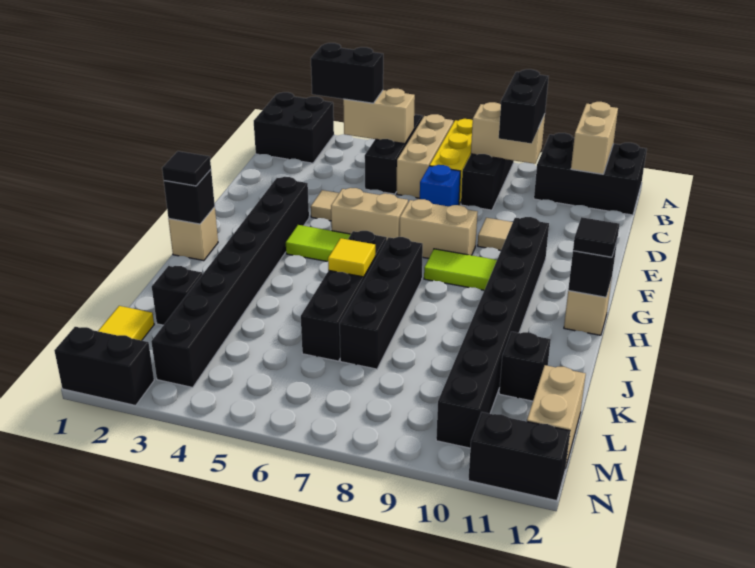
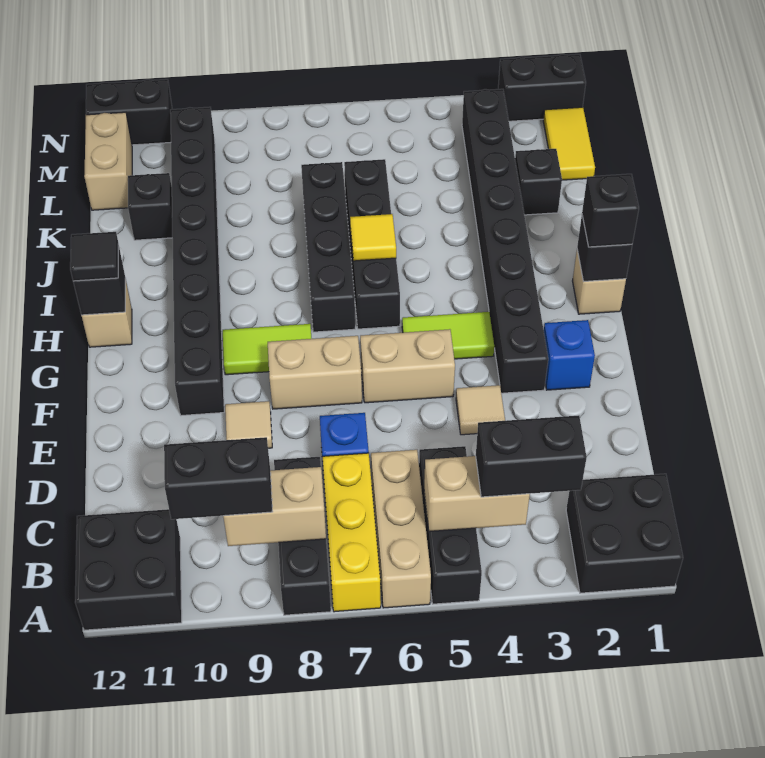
black 2x3 brick [534,133,647,215] -> black 2x2 brick [75,509,182,630]
tan 1x2 brick [571,102,618,174] -> none
black 1x2 brick [499,69,549,143] -> black 1x2 brick turned to [164,437,272,519]
none -> blue 1x1 brick [544,320,595,390]
black 1x1 tile [162,151,211,186] -> black 1x1 brick [582,174,639,247]

